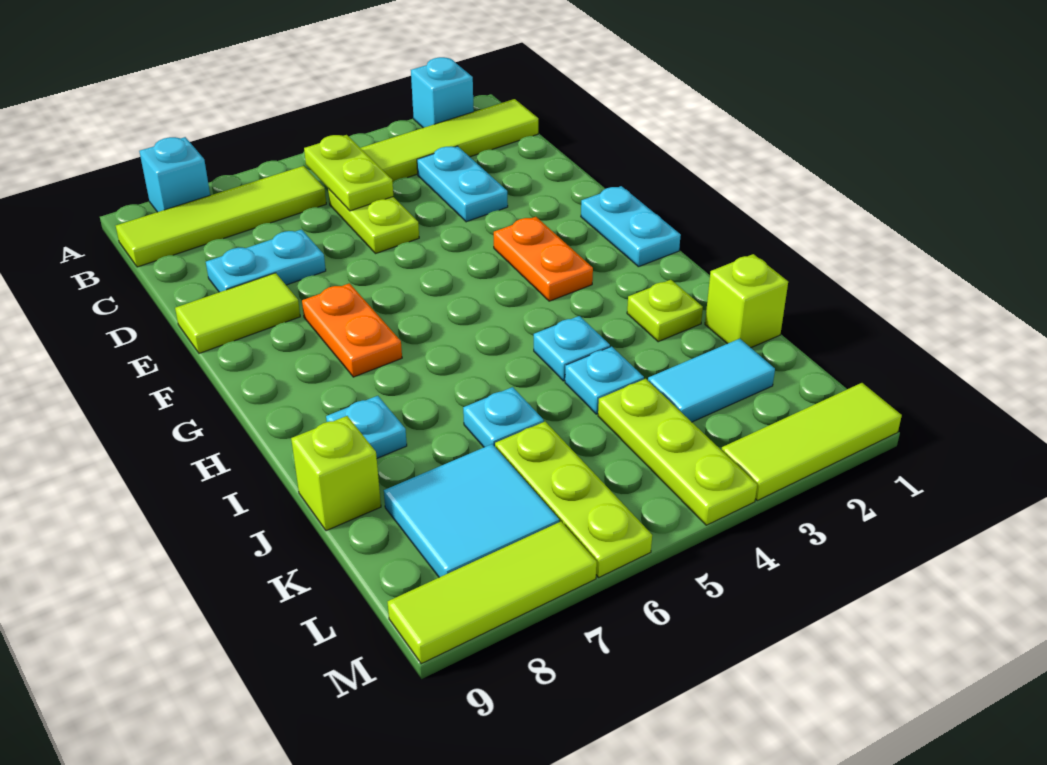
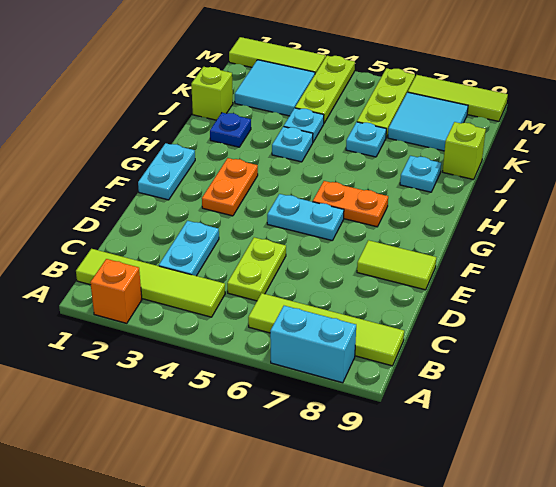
cyan 1x1 brick [411,57,474,128] -> orange 1x1 brick [90,259,142,323]
cyan 1x1 brick [139,137,210,212] -> cyan 1x2 brick [270,306,356,383]
lime 1x2 plate [304,135,393,211] -> none
cyan 1x2 plate [206,230,326,292] -> cyan 1x2 plate moved to [267,194,344,241]
orange 1x2 plate [302,283,402,377] -> orange 1x2 plate turned to [313,181,388,227]
lime 1x1 plate [627,280,703,342] -> blue 1x1 plate [210,113,251,147]
cyan 1x2 tile [648,339,775,422] -> cyan 2x2 tile [235,60,315,116]

